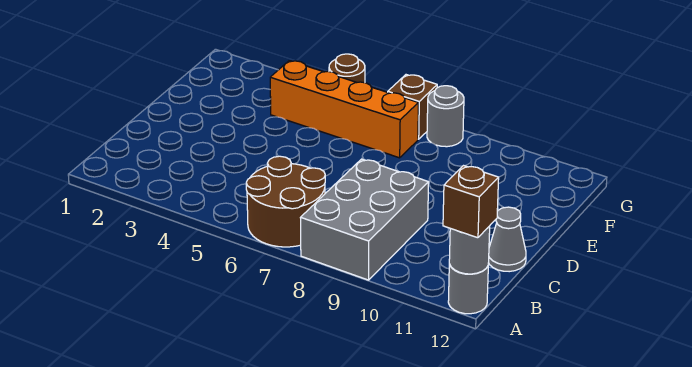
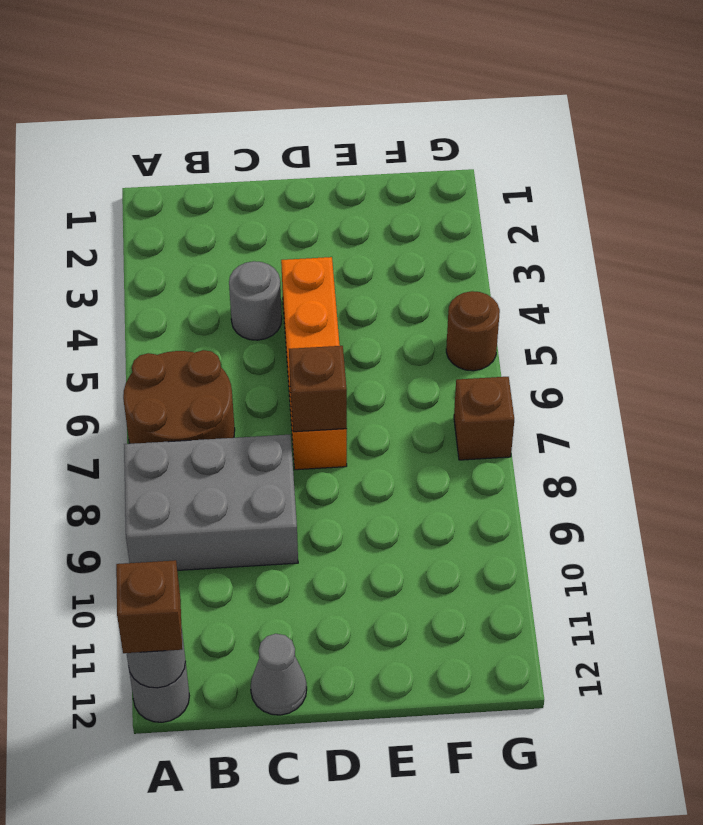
none -> brown 1x1 brick [289,346,347,432]
orange 1x4 brick [270,61,418,158] -> orange 1x4 brick moved to [281,257,347,470]
grey 1x1 round brick [427,86,464,147] -> grey 1x1 round brick moved to [229,261,282,340]

